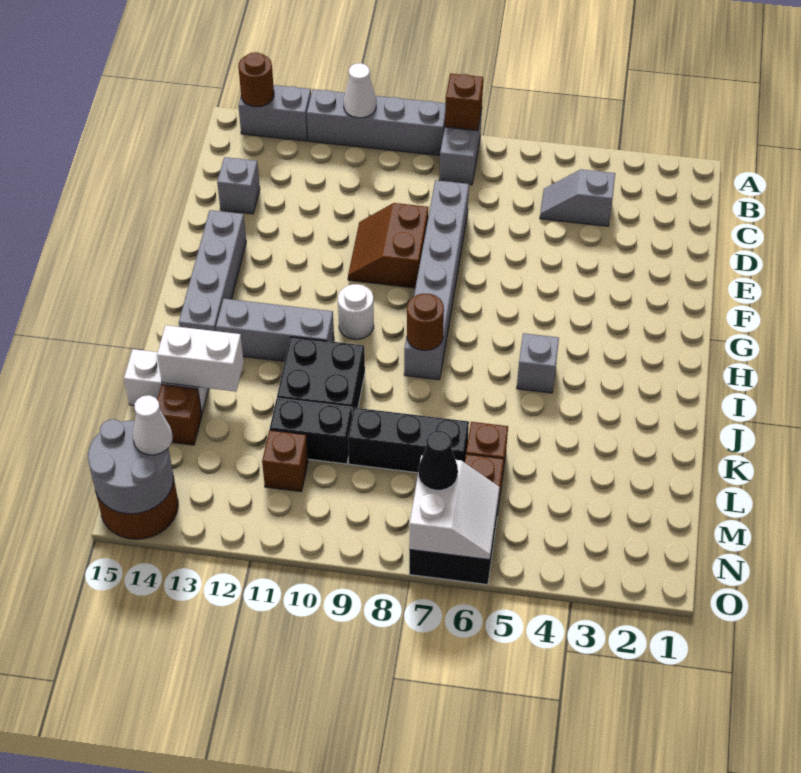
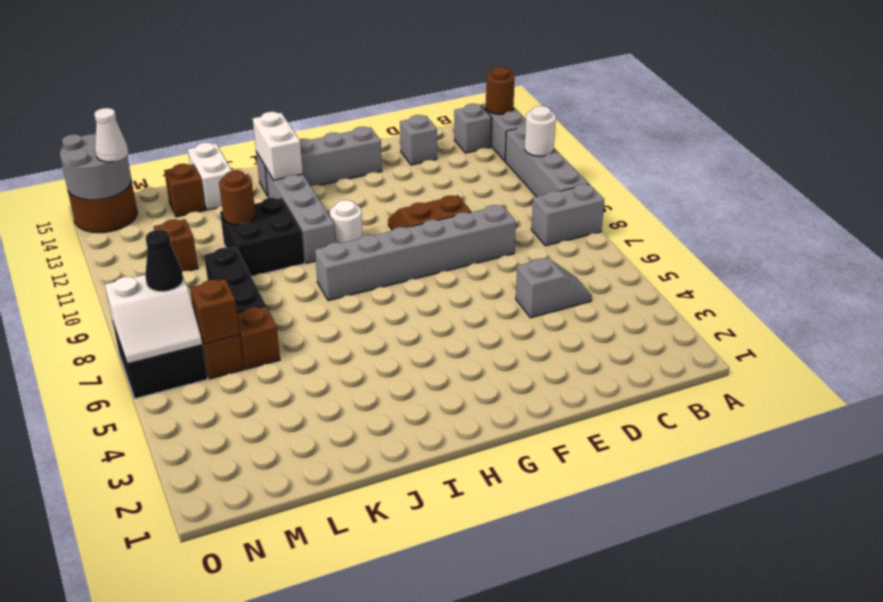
brown 1x1 brick [445,73,483,131] -> brown 1x1 brick moved to [190,279,240,344]
white 1x1 cone [344,63,376,118] -> white 1x1 round brick [525,106,556,156]
grey 1x2 slope [540,169,615,226] -> grey 1x2 slope turned to [516,258,592,318]
grey 1x1 brick [517,333,559,393] -> grey 1x1 brick moved to [454,104,492,153]
brown 1x1 round brick [407,294,444,350] -> brown 1x1 round brick moved to [219,170,255,225]
grey 1x3 brick [216,299,334,361] -> grey 1x4 brick [265,167,336,263]
white 1x2 brick [157,325,244,391] -> white 1x2 brick moved to [253,112,303,180]
black 1x2 brick [270,398,352,464] -> none

